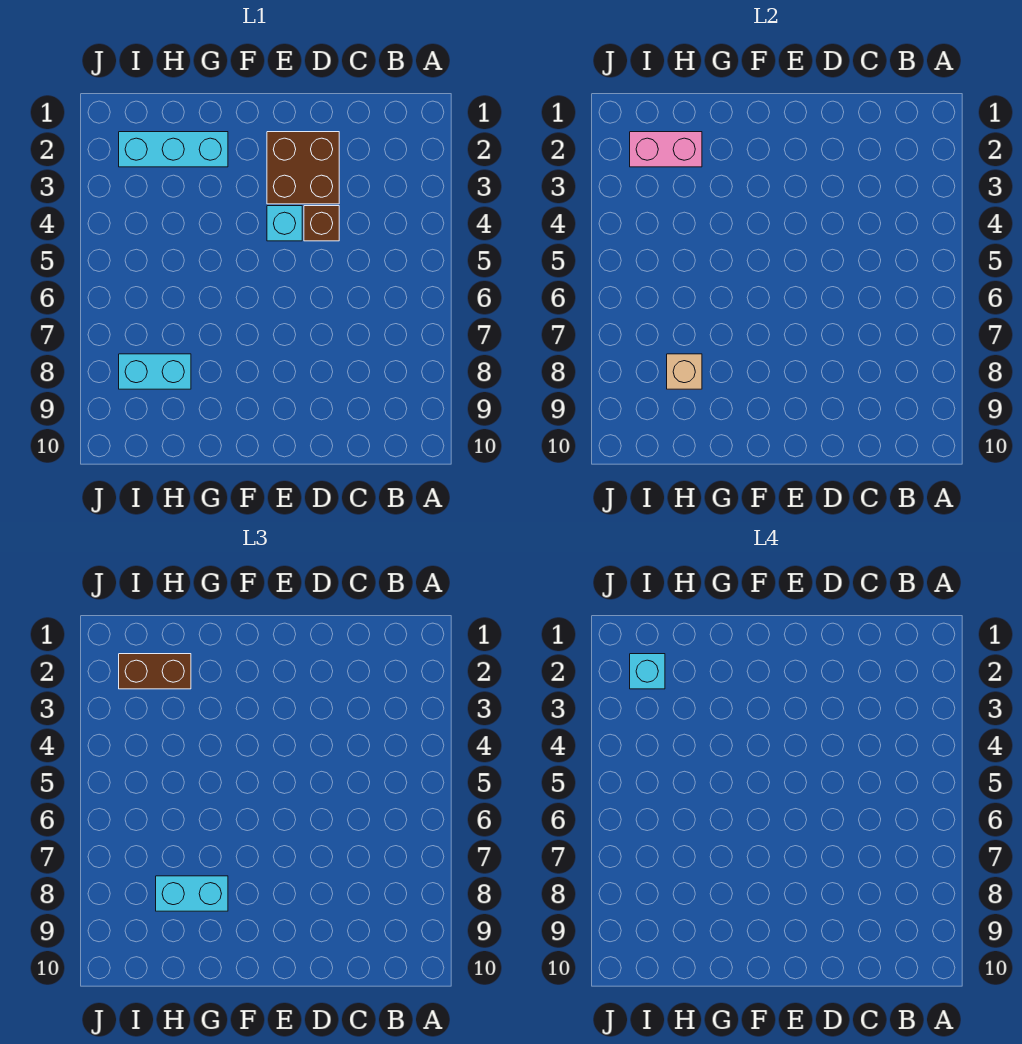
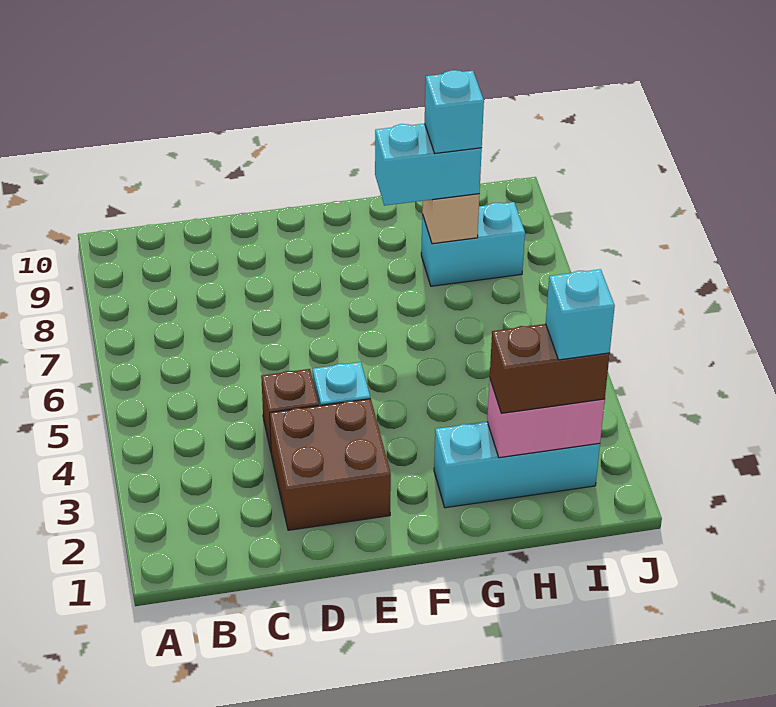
none -> cyan 1x1 brick [425,70,484,153]

